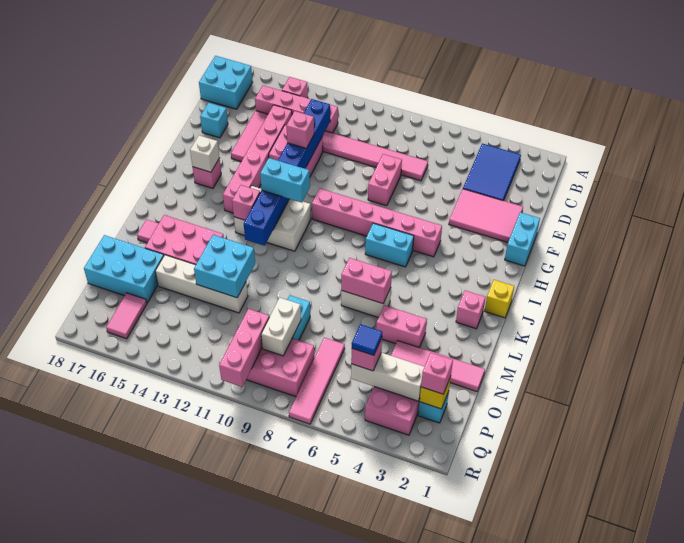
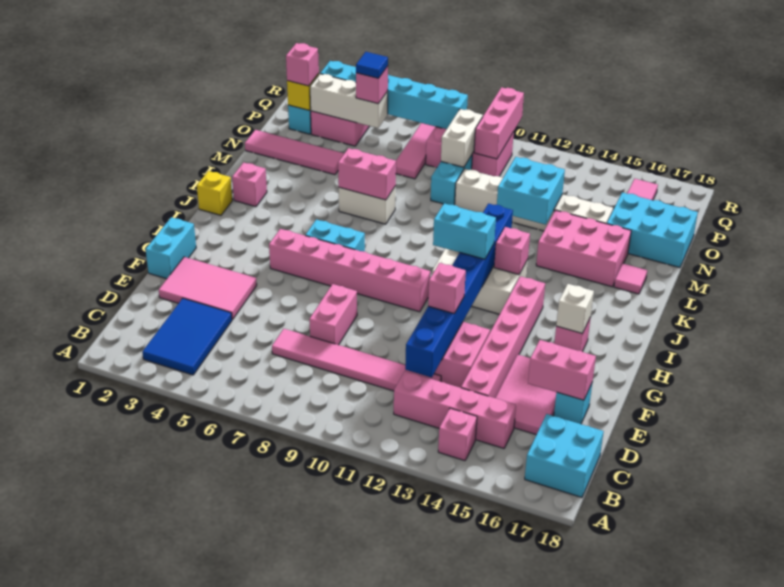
pink 1x3 tile [231,111,268,161] -> pink 2x3 tile [496,355,556,435]
pink 1x2 brick [376,305,427,348] -> pink 1x2 brick moved to [528,340,596,400]
white 1x4 brick [155,255,248,313] -> white 1x6 brick [455,169,613,231]
none -> cyan 1x6 brick [320,61,468,129]

